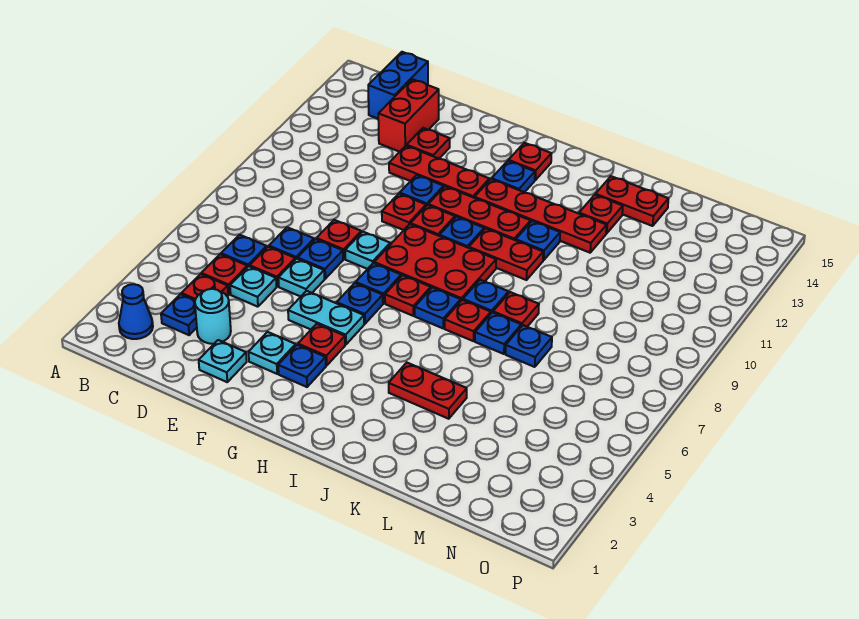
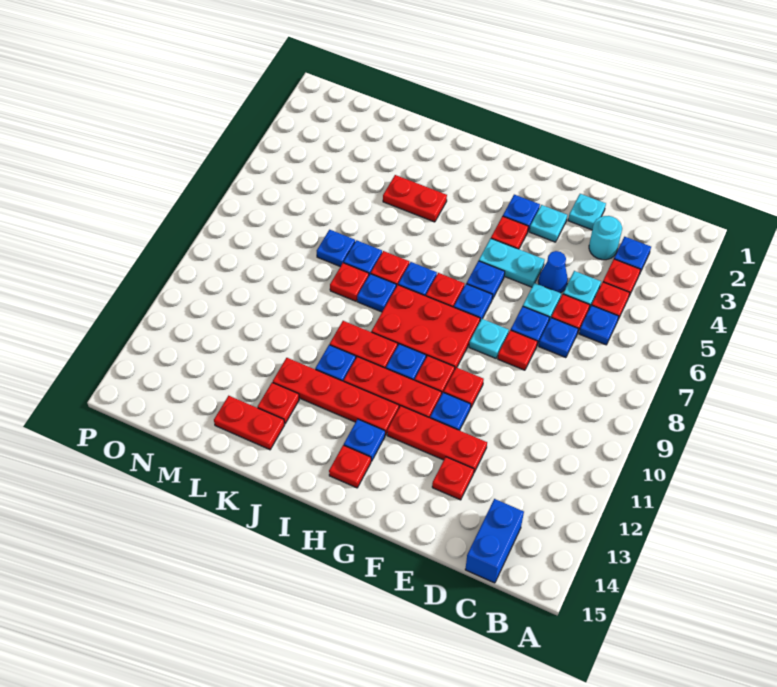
blue 1x1 cone [119,284,153,339] -> blue 1x1 cone moved to [538,251,568,293]
red 1x2 brick [378,79,439,152] -> none

